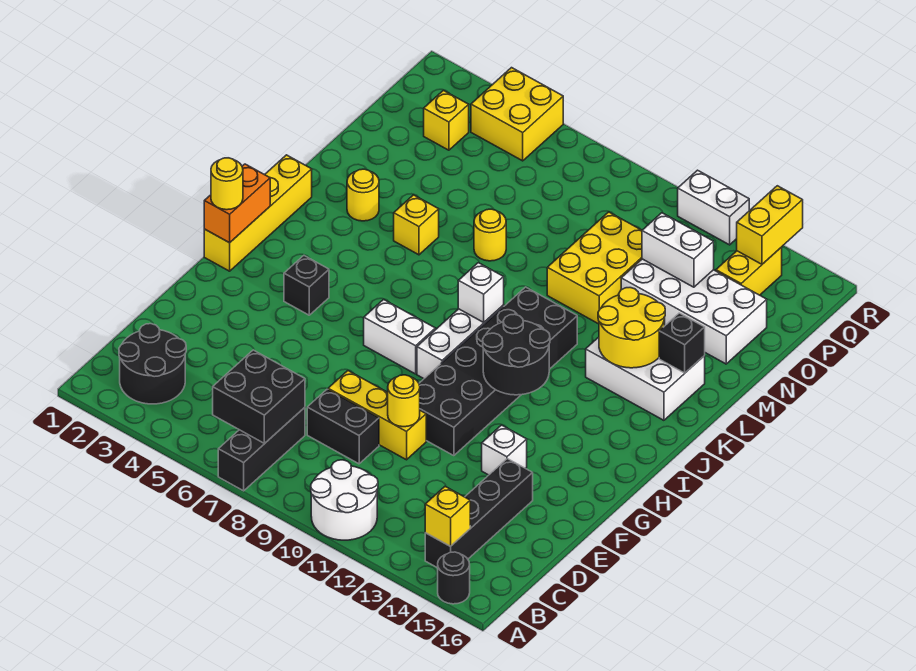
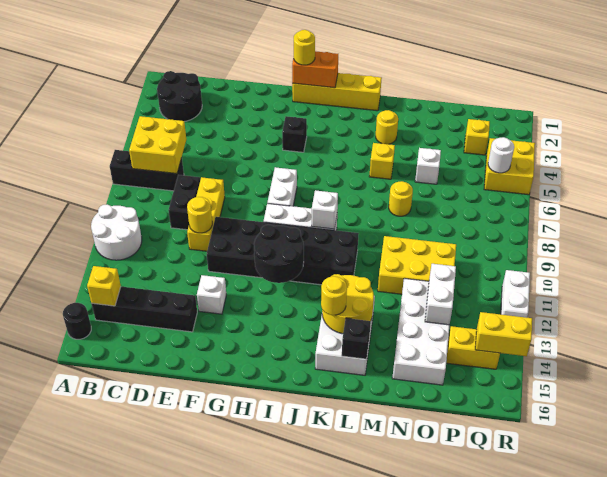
black 2x2 brick [213,350,305,443] -> yellow 2x2 brick [129,116,186,174]
none -> yellow 1x1 round brick [321,276,347,315]
none -> white 1x1 brick [415,148,441,184]
none -> white 1x1 round brick [488,137,514,173]

